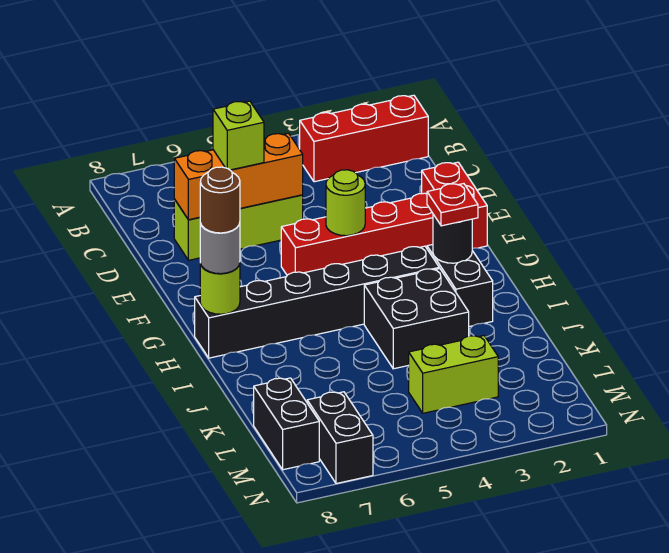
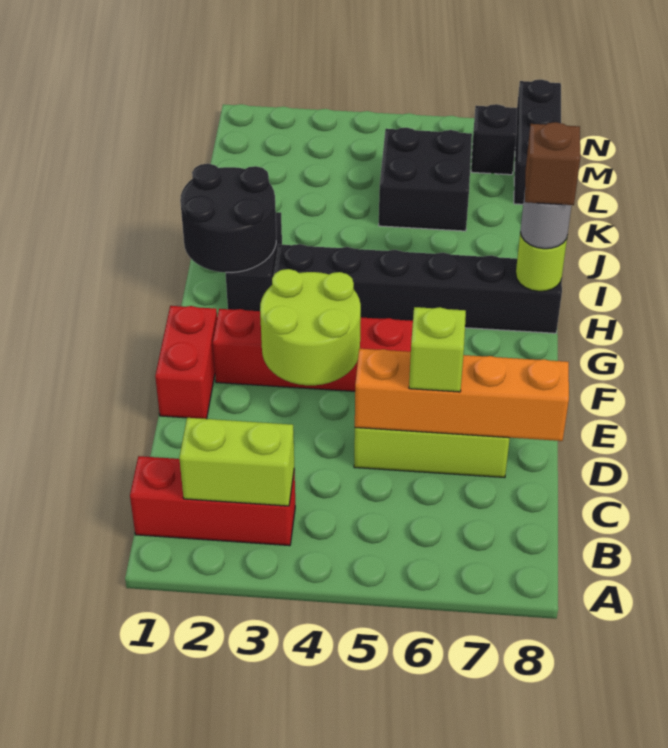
orange 1x3 brick [174,133,303,220] -> orange 1x4 brick [355,349,569,441]
lime 1x1 round brick [326,170,365,236] -> lime 2x2 round brick [260,269,361,385]
black 1x1 round brick [433,214,472,263] -> black 2x2 round brick [180,164,276,273]
red 1x1 plate [427,184,478,226] -> none
brown 1x1 round brick [200,167,240,233] -> brown 1x1 brick [525,122,580,205]
black 2x2 brick [364,268,469,369] -> black 2x2 brick moved to [379,128,472,231]
lime 1x2 brick [409,336,498,413] -> lime 1x2 brick moved to [179,418,294,506]
black 1x2 brick [254,378,319,470] -> black 1x3 brick [514,80,561,204]
black 1x2 brick [307,392,373,484] -> black 1x1 brick [471,104,517,175]

